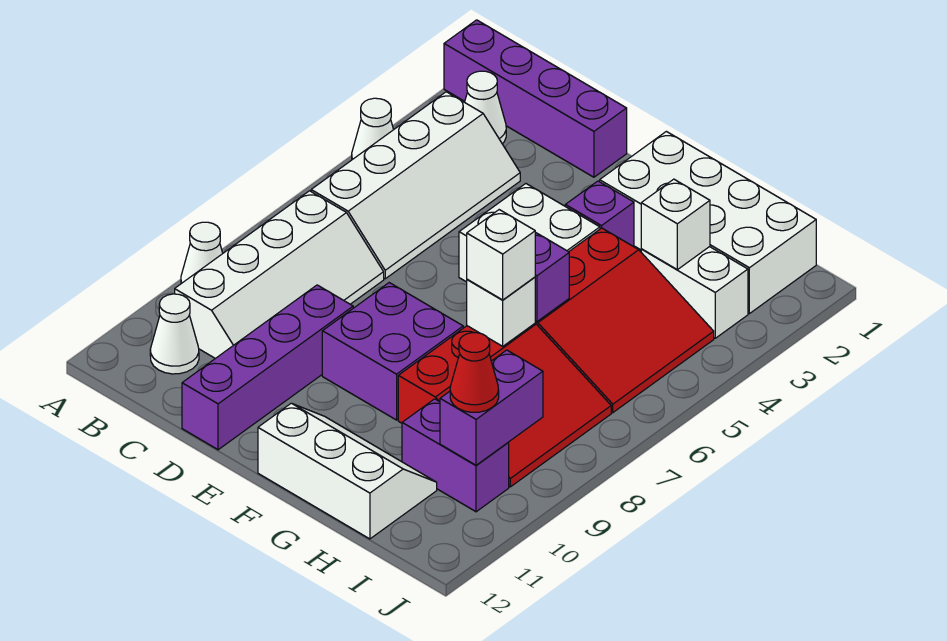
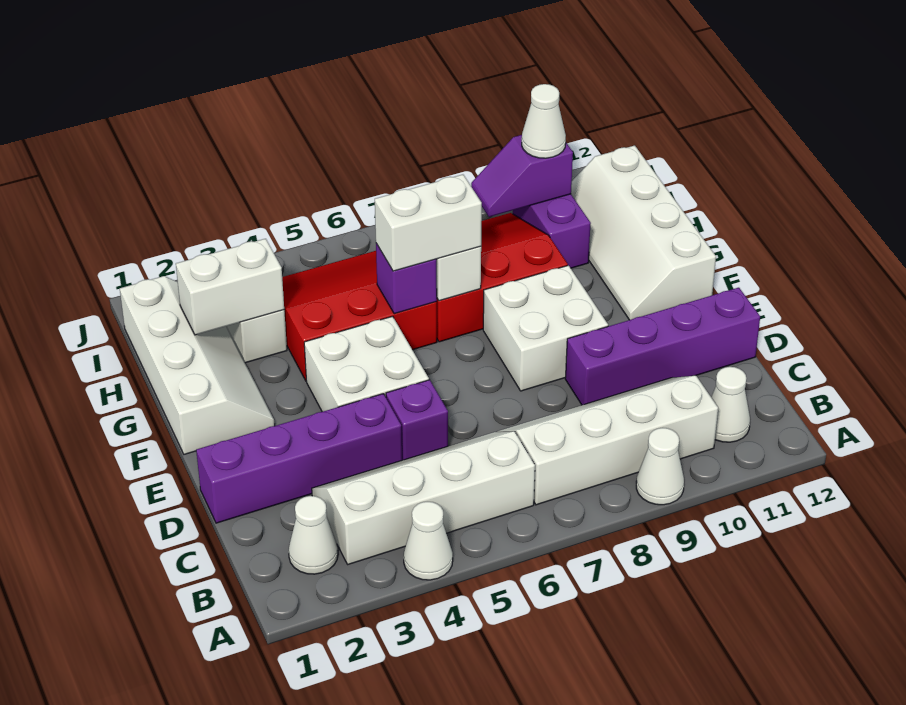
purple 1x4 brick [444,20,627,177] -> purple 1x4 brick turned to [196,394,402,523]
purple 2x2 brick [322,283,463,420] -> white 2x2 brick [483,265,608,391]
white 2x4 brick [600,131,816,314] -> white 2x4 slope [120,276,275,454]
purple 1x1 brick [565,181,634,247] -> purple 1x1 brick moved to [386,380,448,460]
white 2x3 slope [258,403,437,539] -> white 2x4 slope [571,145,716,320]
white 1x1 brick [467,210,535,300] -> white 1x2 brick [375,175,482,271]
white 1x1 brick [641,179,710,270] -> white 1x2 brick [176,239,284,335]
purple 1x2 brick [440,350,543,465] -> purple 1x2 slope [471,135,573,217]
red 1x1 cone [450,333,499,412] -> white 1x1 cone [522,84,566,158]

